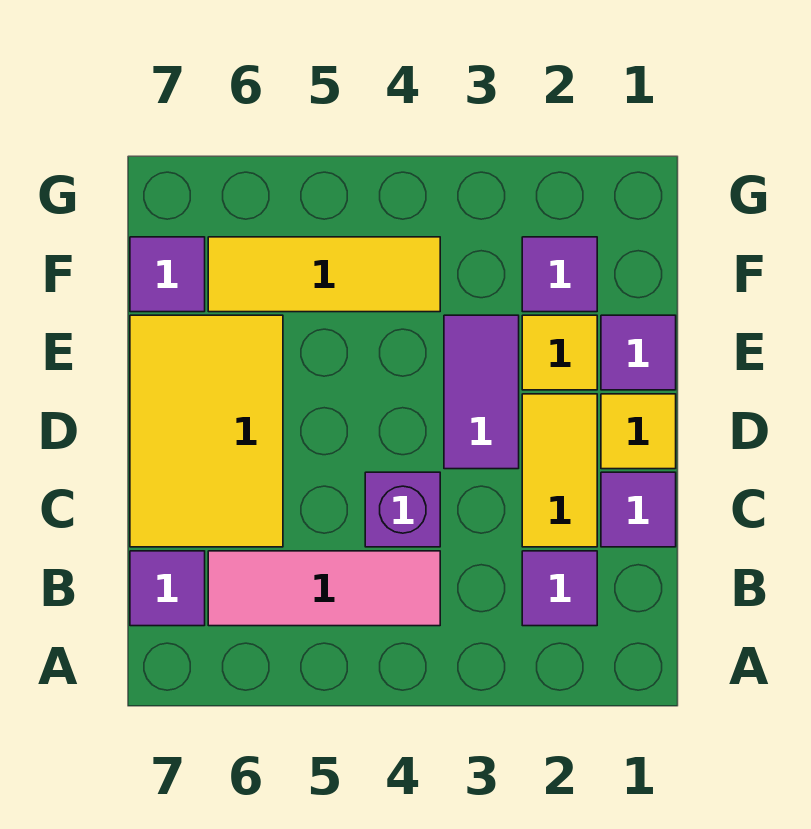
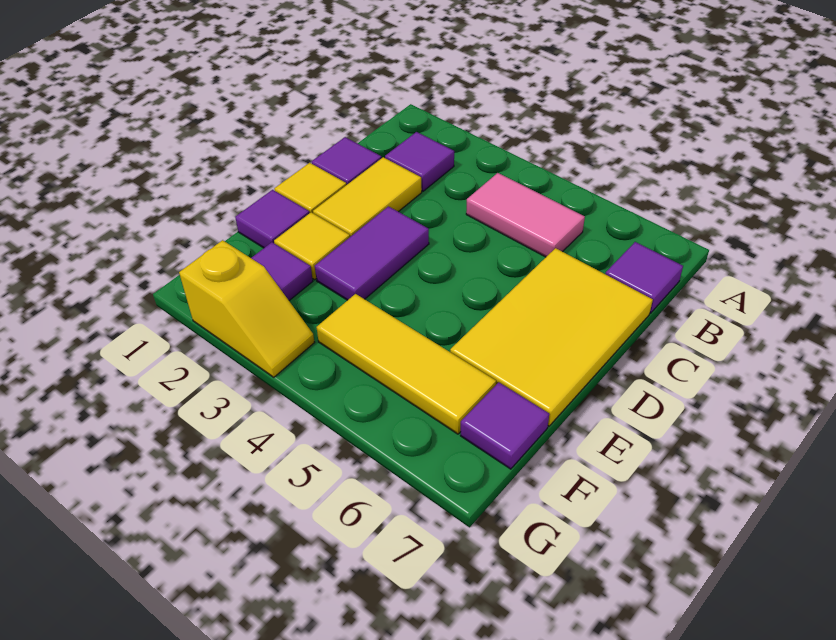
pink 1x3 tile [208,551,440,626] -> pink 1x2 tile [466,173,585,257]
purple 1x1 brick [365,472,440,547] -> none
none -> yellow 1x2 slope [179,240,315,377]

